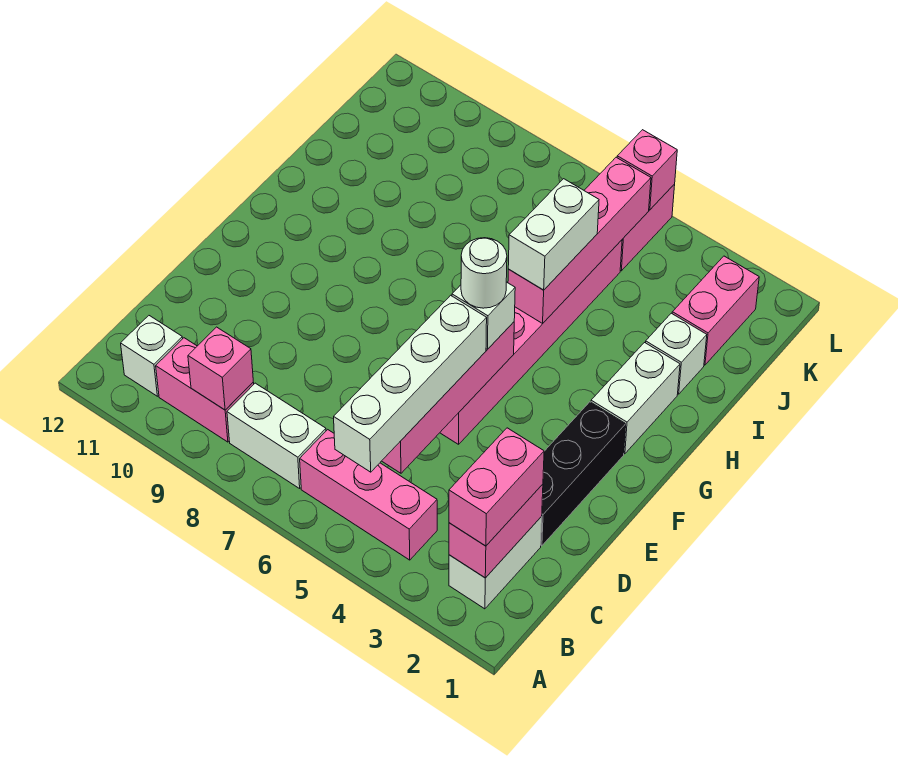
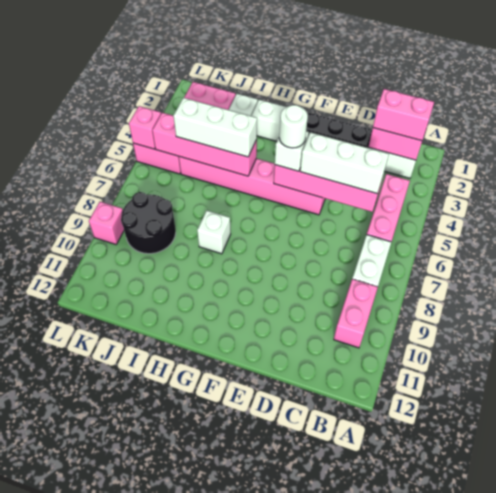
white 1x4 brick [334,295,487,472] -> white 1x3 brick [300,132,389,193]
pink 1x1 brick [188,327,253,410] -> pink 1x1 brick moved to [89,202,124,244]
white 1x1 brick [121,316,183,396] -> white 1x1 brick moved to [197,211,231,254]
white 1x2 brick [508,179,599,290] -> white 1x3 brick [173,98,257,157]
none -> black 2x2 round brick [121,192,176,254]

